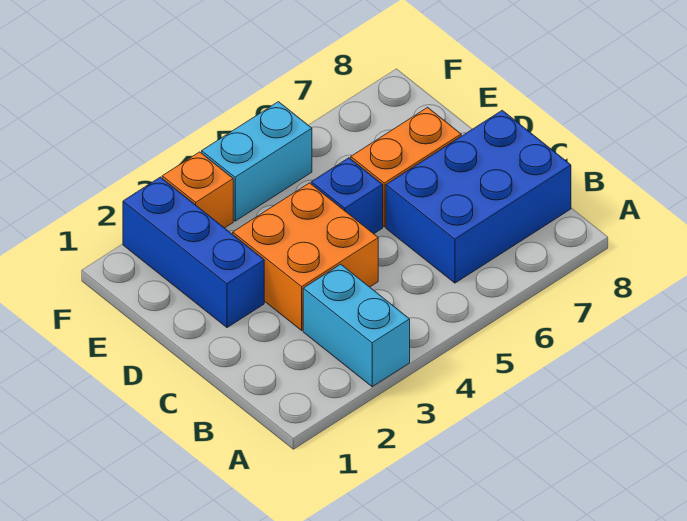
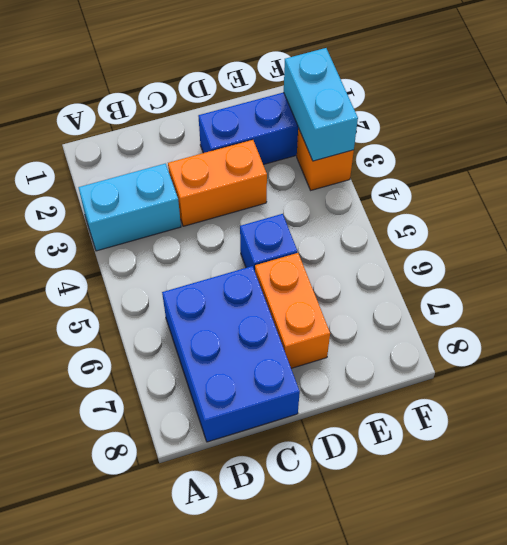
orange 2x2 brick [233,183,378,330] -> orange 1x2 brick [168,140,267,226]
cyan 1x2 brick [202,102,312,221] -> cyan 1x2 brick moved to [284,48,358,161]

